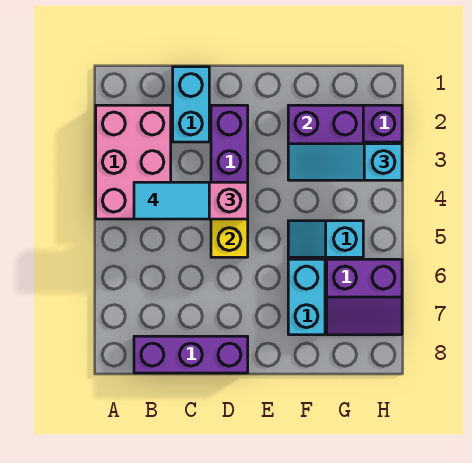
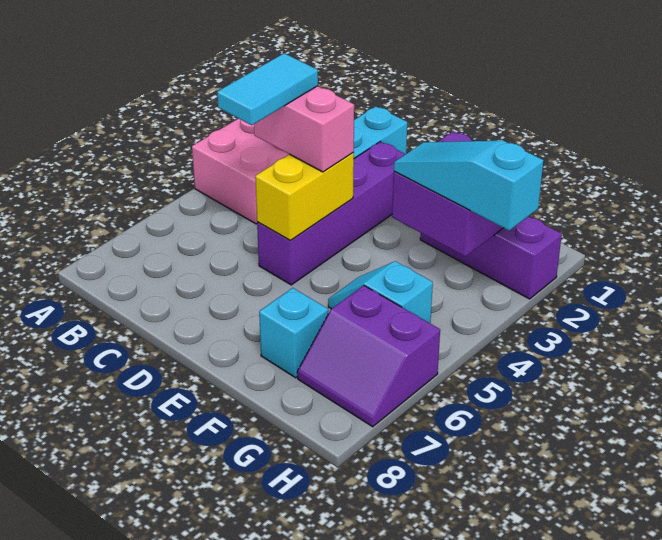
cyan 1x2 tile [134,182,209,219] -> cyan 1x2 tile turned to [217,53,318,125]
purple 1x3 brick [134,336,248,373] -> none
cyan 1x2 brick [288,259,325,335] -> cyan 1x1 brick [259,288,328,378]

